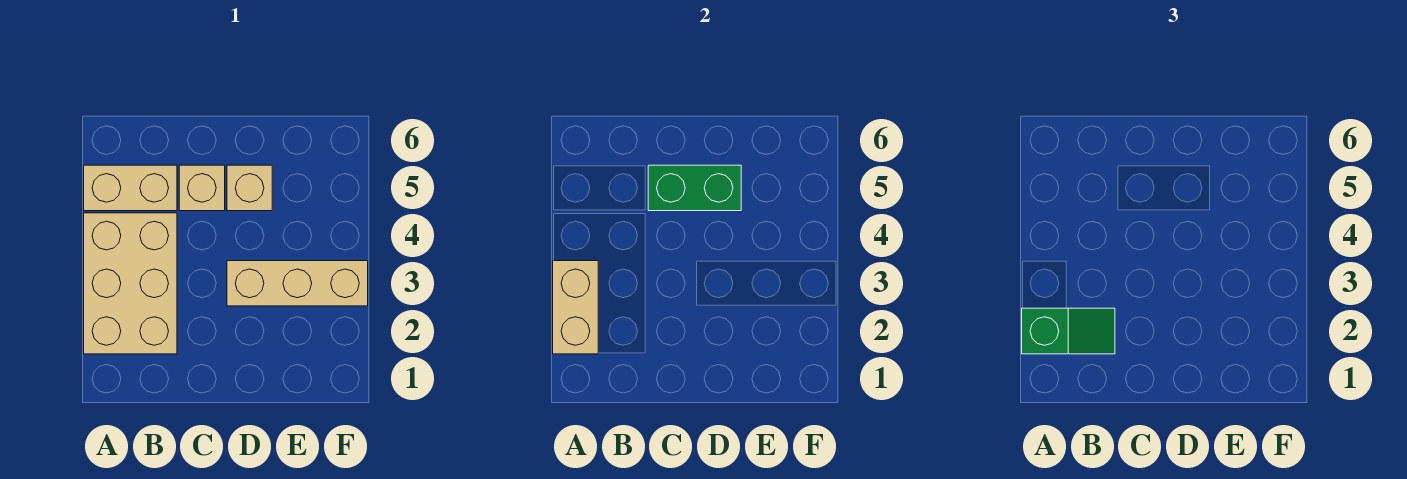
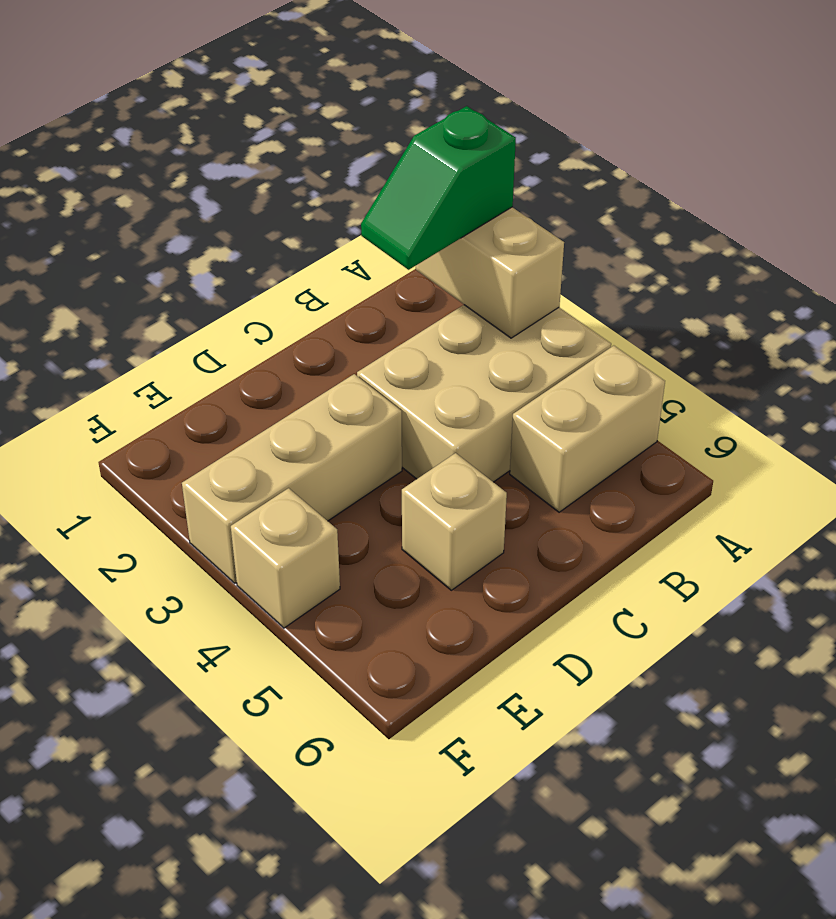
tan 2x3 brick [84,213,177,354] -> tan 2x3 brick turned to [357,305,611,482]
tan 1x1 brick [179,165,225,211] -> tan 1x1 brick moved to [231,488,340,628]
green 1x2 brick [648,165,741,211] -> none

